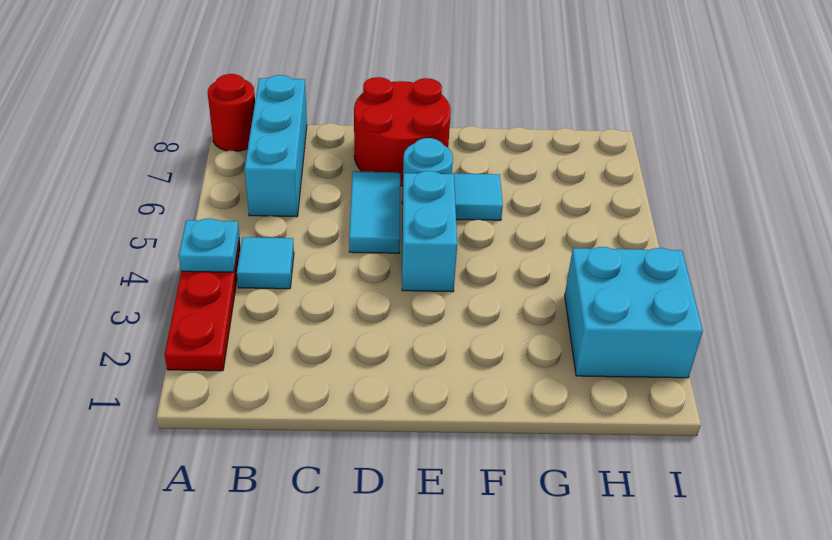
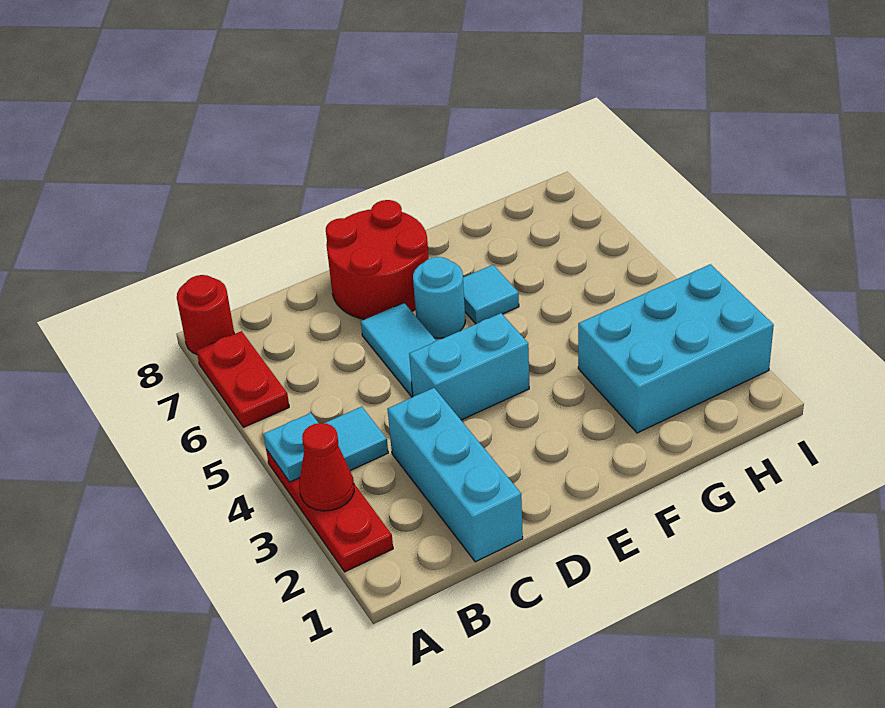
none -> red 1x1 cone [299,423,354,511]
none -> red 1x2 plate [197,331,289,427]
cyan 1x3 brick [245,75,307,217] -> cyan 1x3 brick moved to [387,388,523,562]
cyan 1x2 brick [402,171,457,292] -> cyan 1x2 brick turned to [409,313,529,420]
cyan 2x2 brick [565,247,703,378] -> cyan 2x3 brick [578,264,774,433]

